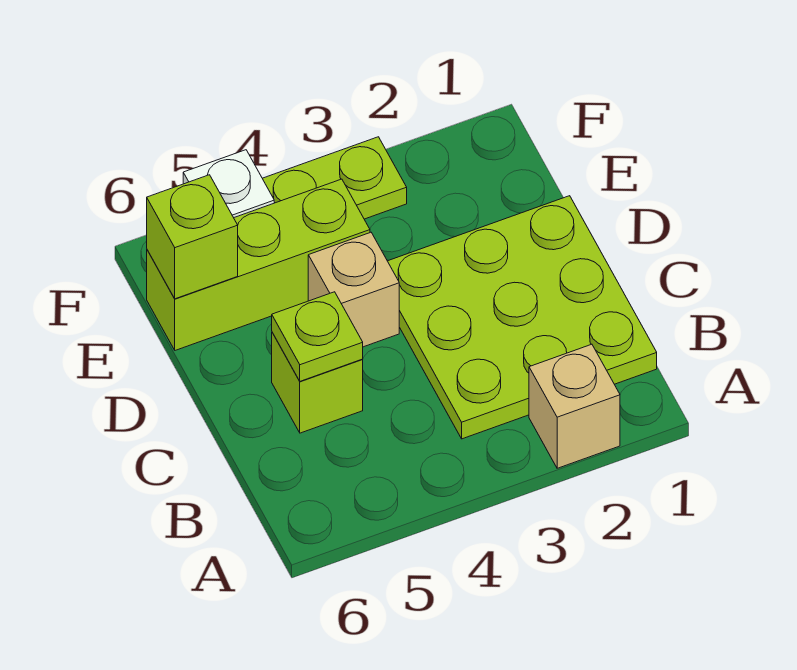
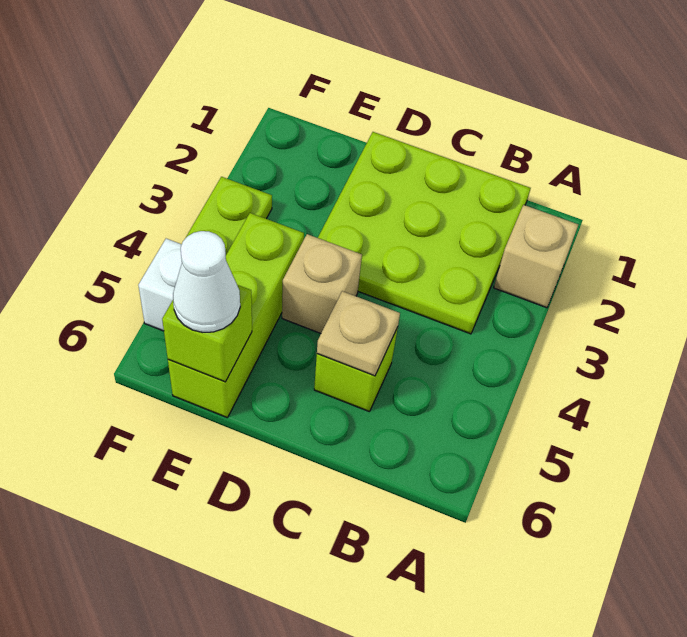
lime 1x1 plate [272,292,363,381] -> tan 1x1 plate [317,291,400,376]
none -> white 1x1 cone [173,231,240,332]

